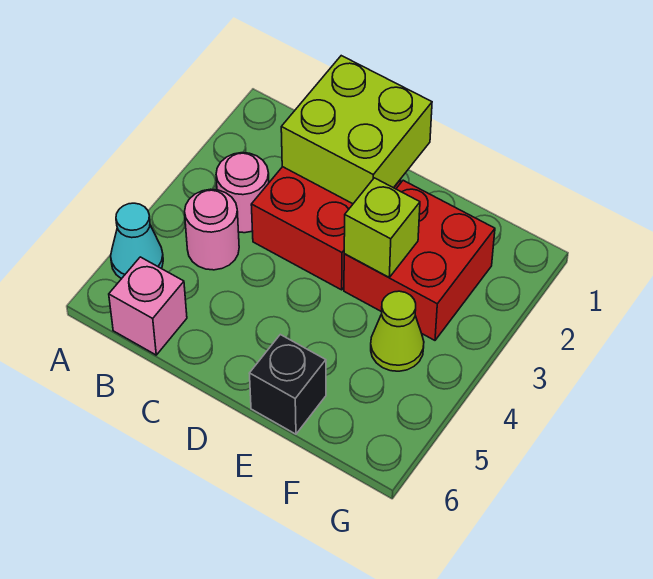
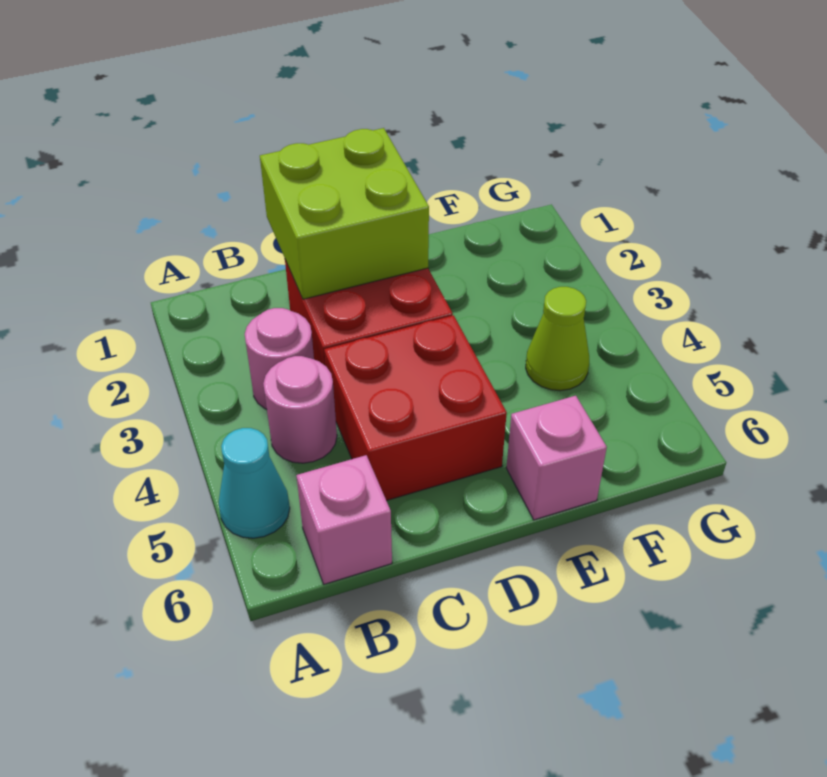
red 2x2 brick [344,180,495,340] -> red 2x2 brick moved to [324,315,507,501]
lime 1x1 brick [344,178,420,277] -> none
black 1x1 brick [249,335,326,434] -> pink 1x1 brick [506,396,607,520]

